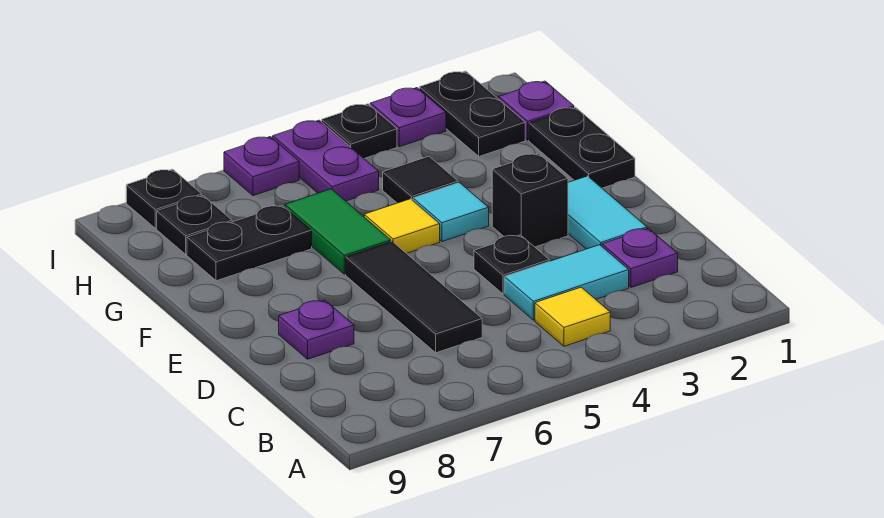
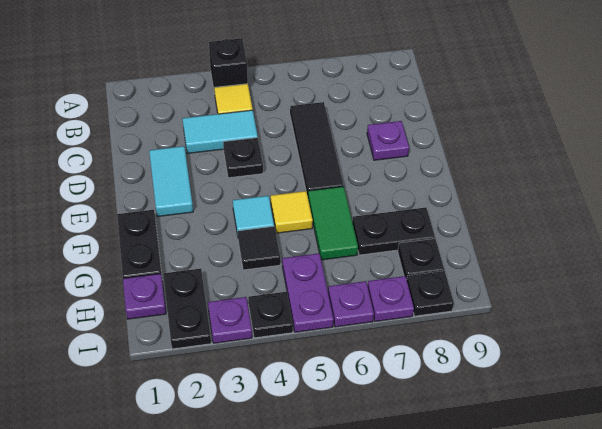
purple 1x1 plate [602,228,678,288] -> purple 1x1 plate moved to [368,276,414,321]
black 1x1 brick [492,153,568,247] -> black 1x1 brick moved to [209,38,248,94]

